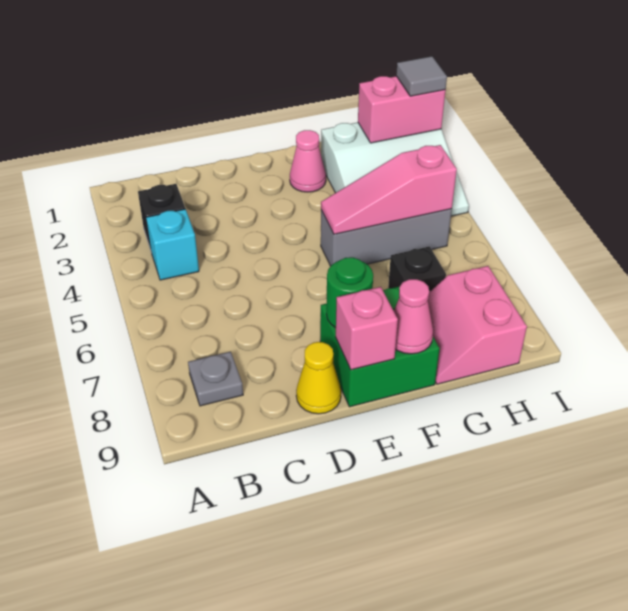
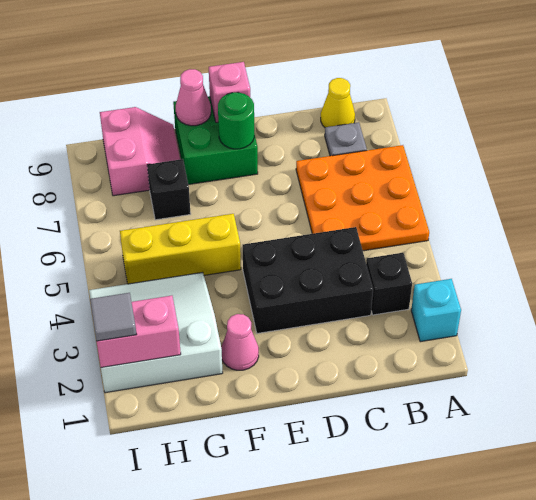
none -> orange 3x3 plate [296,145,429,251]
cyan 1x1 brick [146,209,199,280] -> cyan 1x1 brick moved to [411,279,461,342]
none -> black 2x3 brick [243,227,373,333]
yellow 1x1 cone [296,342,341,414] -> yellow 1x1 cone moved to [321,78,355,127]
grey 1x3 brick [321,209,452,266] -> yellow 1x3 brick [120,214,241,284]
pink 1x3 slope [321,145,457,234] -> none

